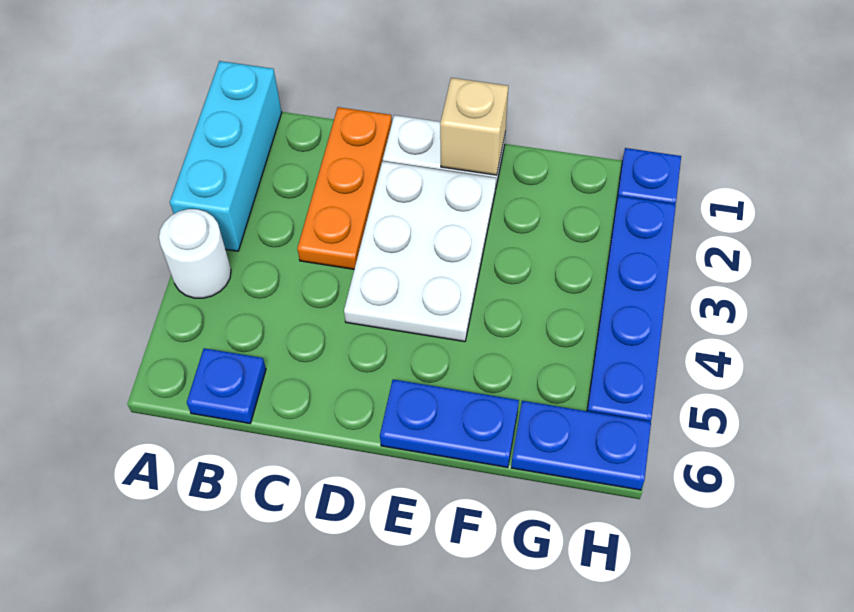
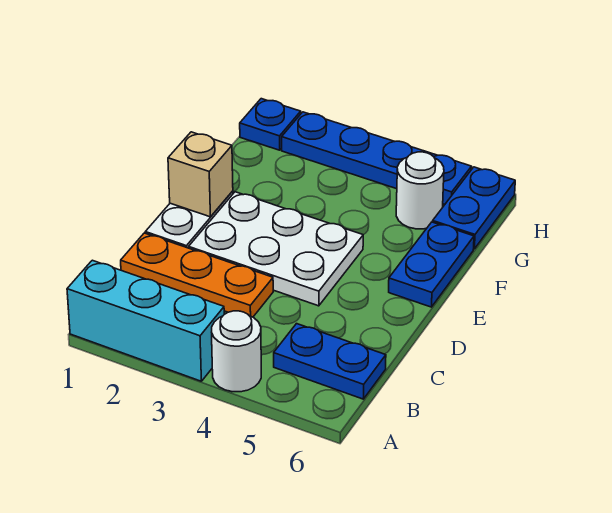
blue 1x1 plate [187,348,266,424] -> blue 1x2 plate [274,324,386,399]
none -> white 1x1 round brick [396,152,444,229]

